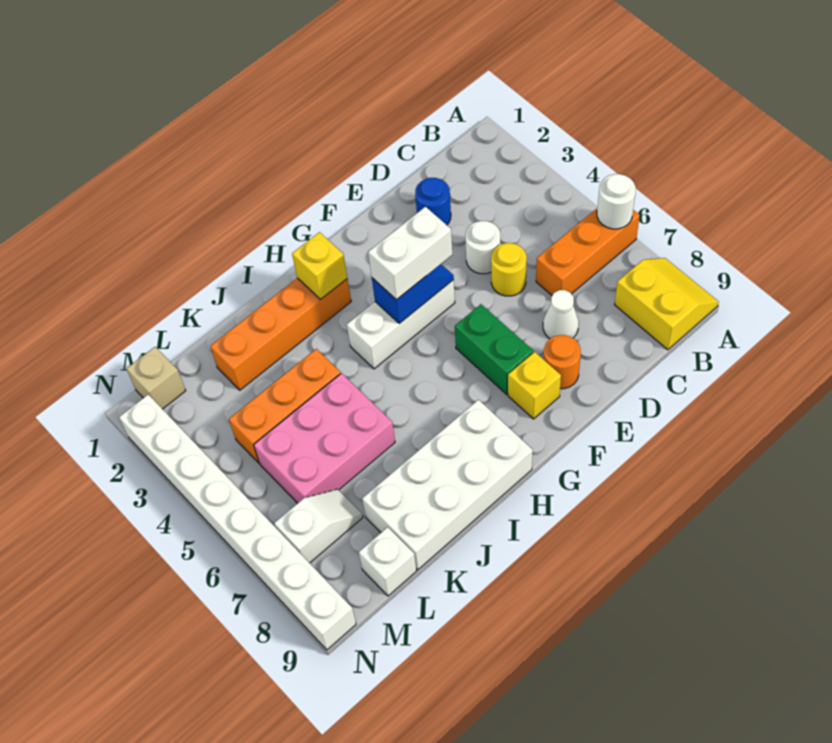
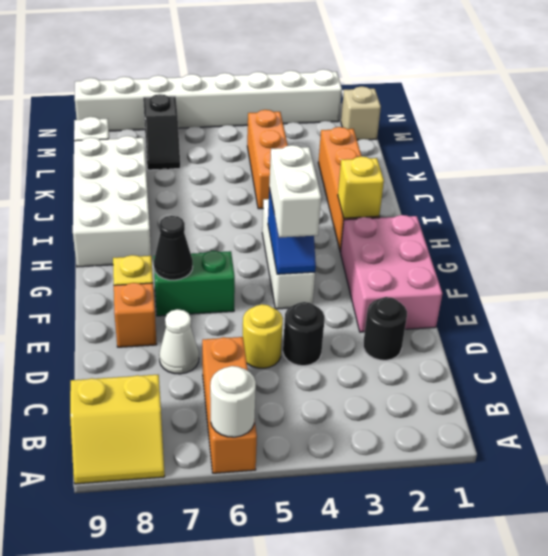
blue 1x1 round brick [415,178,451,225] -> black 1x1 round brick [363,297,407,360]
white 1x1 round brick [465,221,500,274] -> black 1x1 round brick [283,302,325,366]
orange 1x1 round brick [543,335,581,389] -> orange 1x1 brick [114,283,157,347]
none -> black 1x1 cone [154,216,193,280]
pink 2x3 brick [254,373,395,503] -> pink 2x3 brick moved to [341,215,442,332]
white 1x2 slope [274,489,363,563] -> black 1x2 slope [143,94,180,170]

